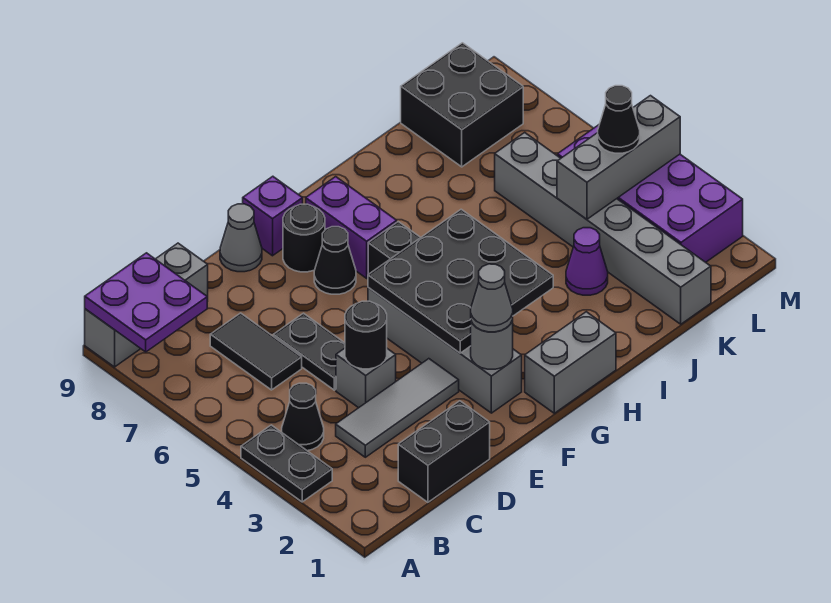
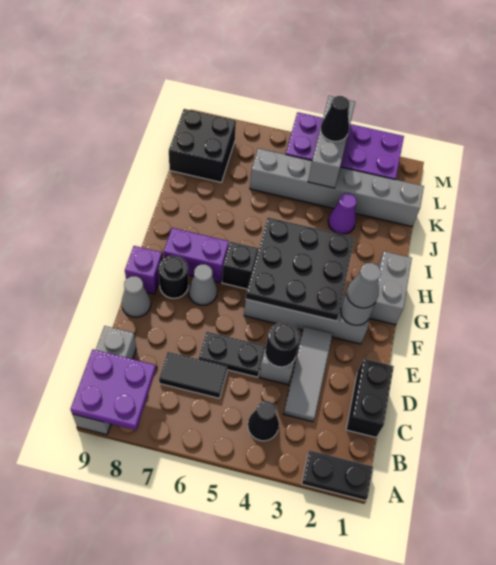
black 1x2 plate [241,425,332,502] -> black 1x2 plate moved to [302,451,373,501]
black 1x1 cone [314,227,356,294] -> grey 1x1 cone [189,264,217,305]

